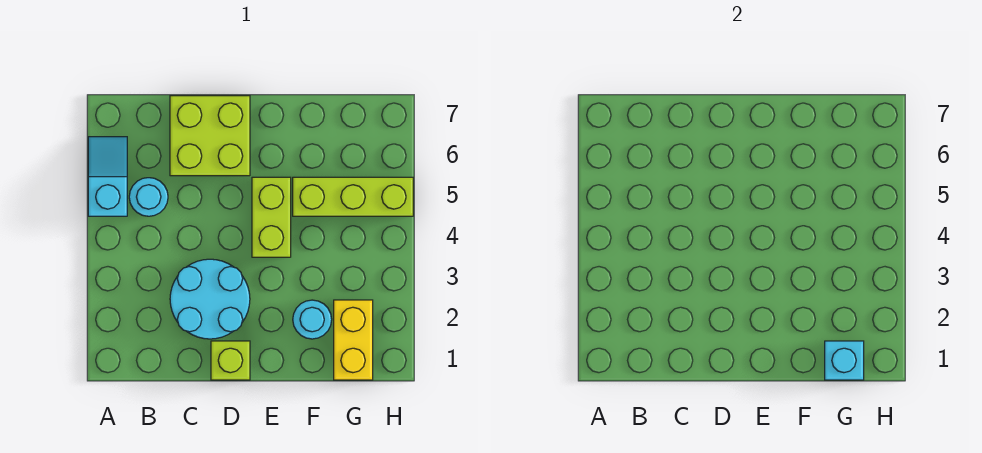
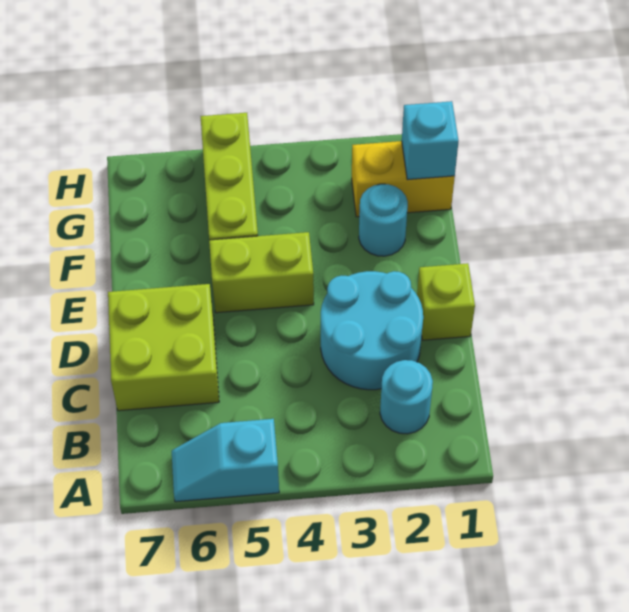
cyan 1x1 round brick [129,178,168,216] -> cyan 1x1 round brick moved to [380,360,433,434]

